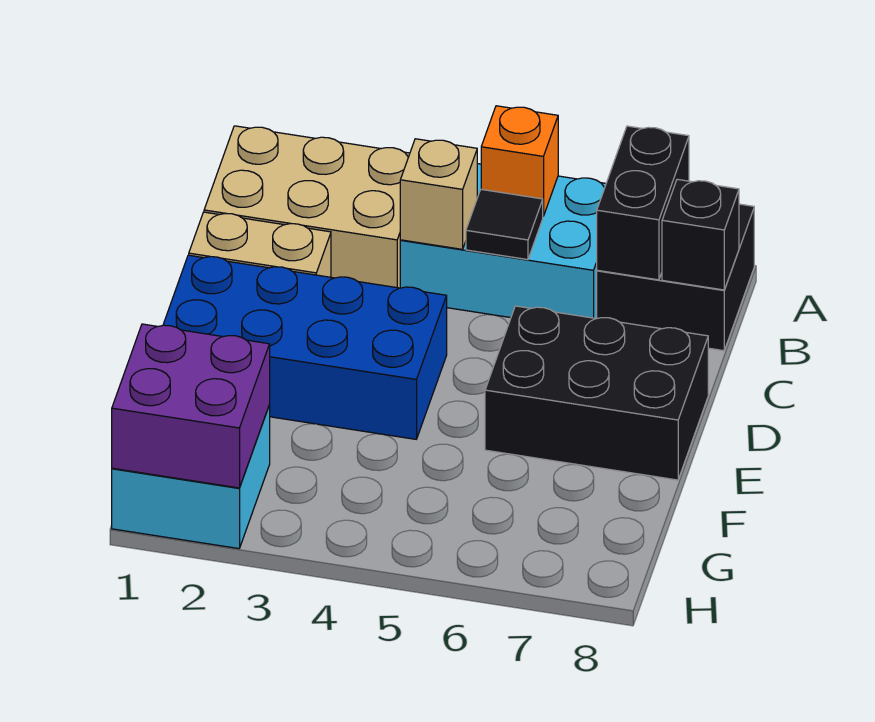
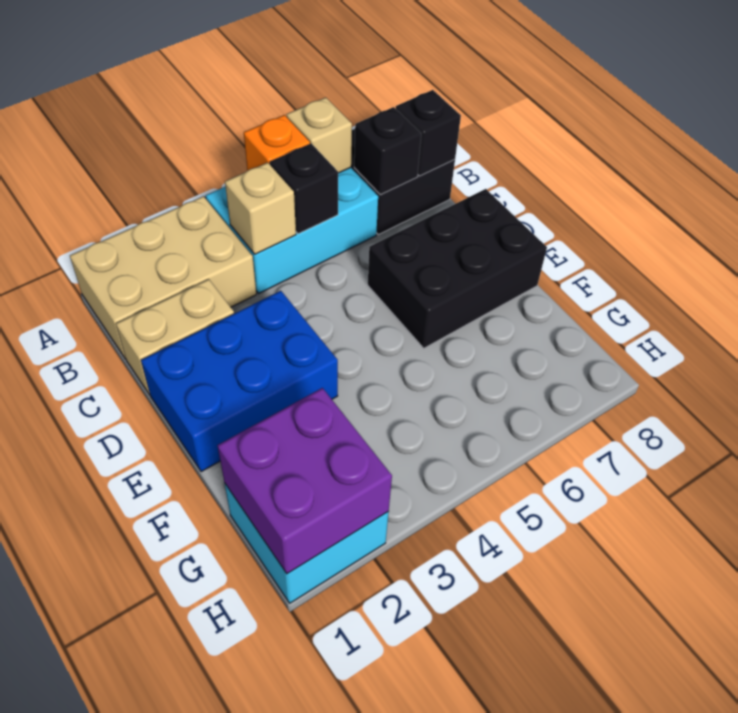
none -> tan 1x1 brick [287,97,352,173]
black 1x2 brick [597,126,689,280] -> black 1x1 brick [354,107,421,195]
black 1x1 tile [466,189,543,260] -> black 1x1 brick [270,143,338,234]
blue 2x4 brick [163,255,447,439] -> blue 2x3 brick [141,291,338,472]

